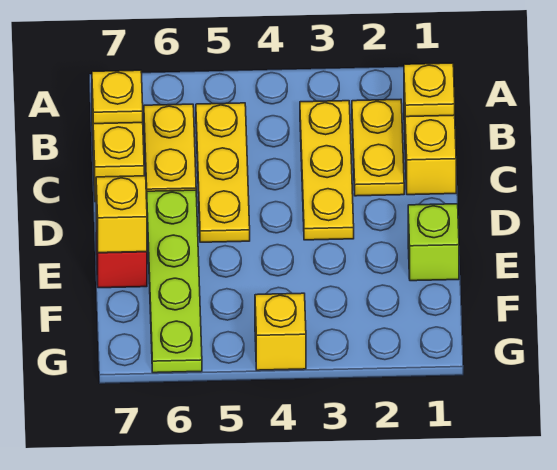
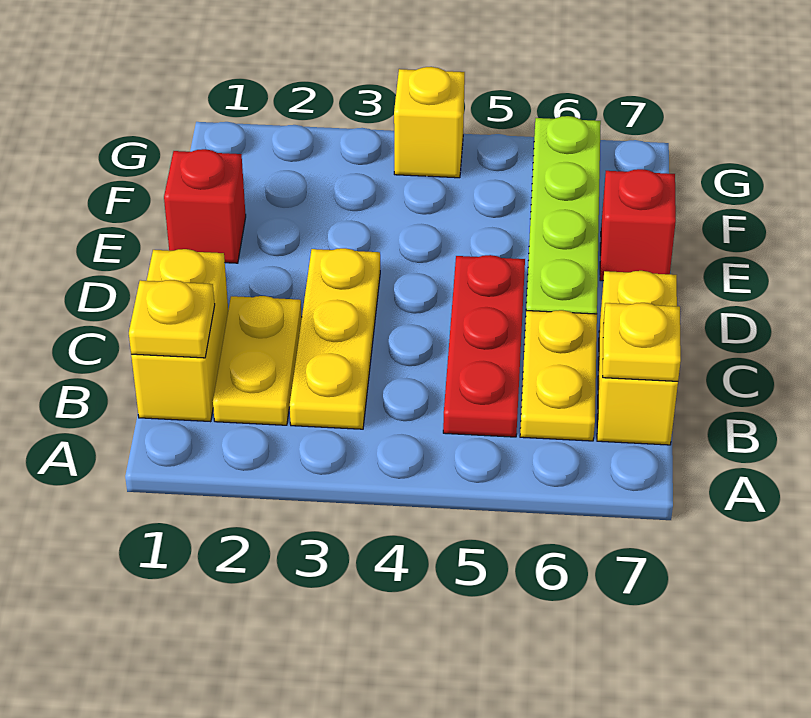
yellow 1x3 plate [196,103,250,242] -> red 1x3 plate [443,255,525,437]
lime 1x1 brick [408,204,459,281] -> red 1x1 brick [164,149,246,263]
yellow 1x1 brick [96,176,147,253] -> none

